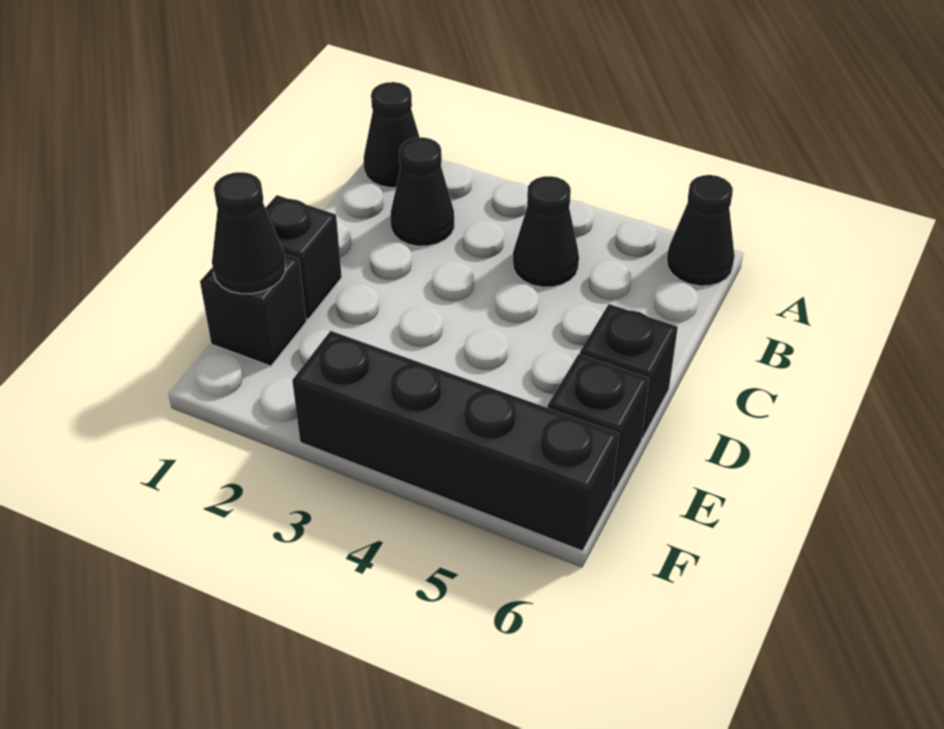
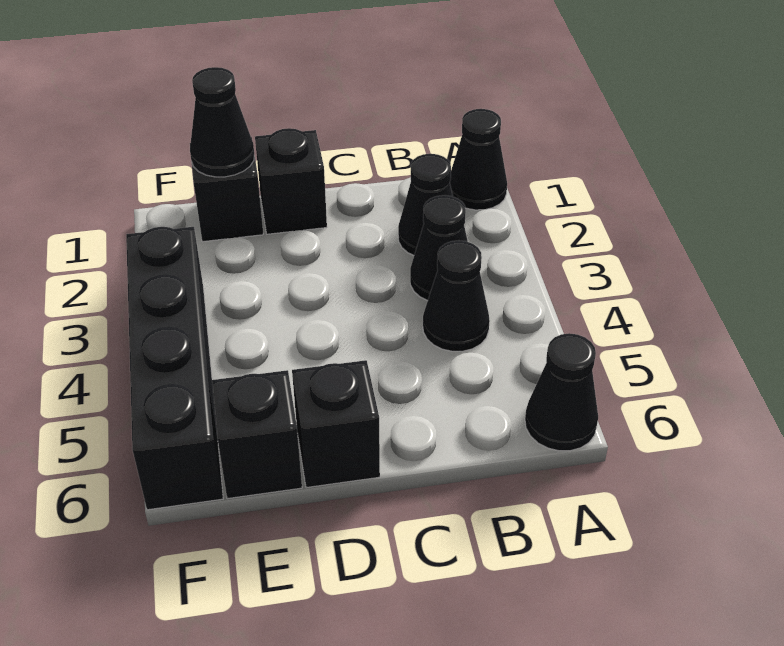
none -> black 1x1 cone [410,195,468,301]

